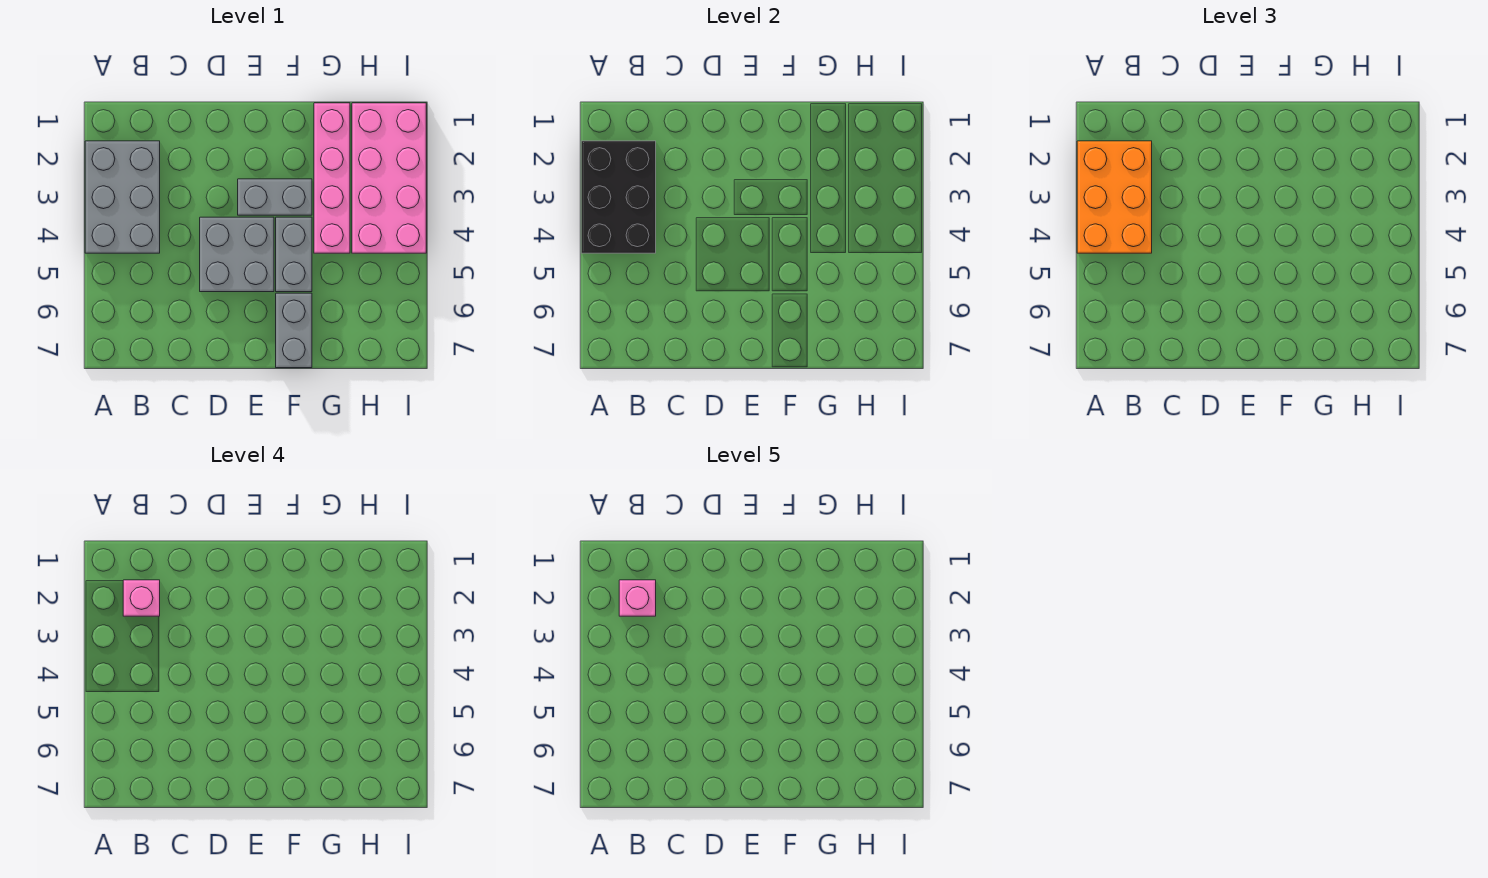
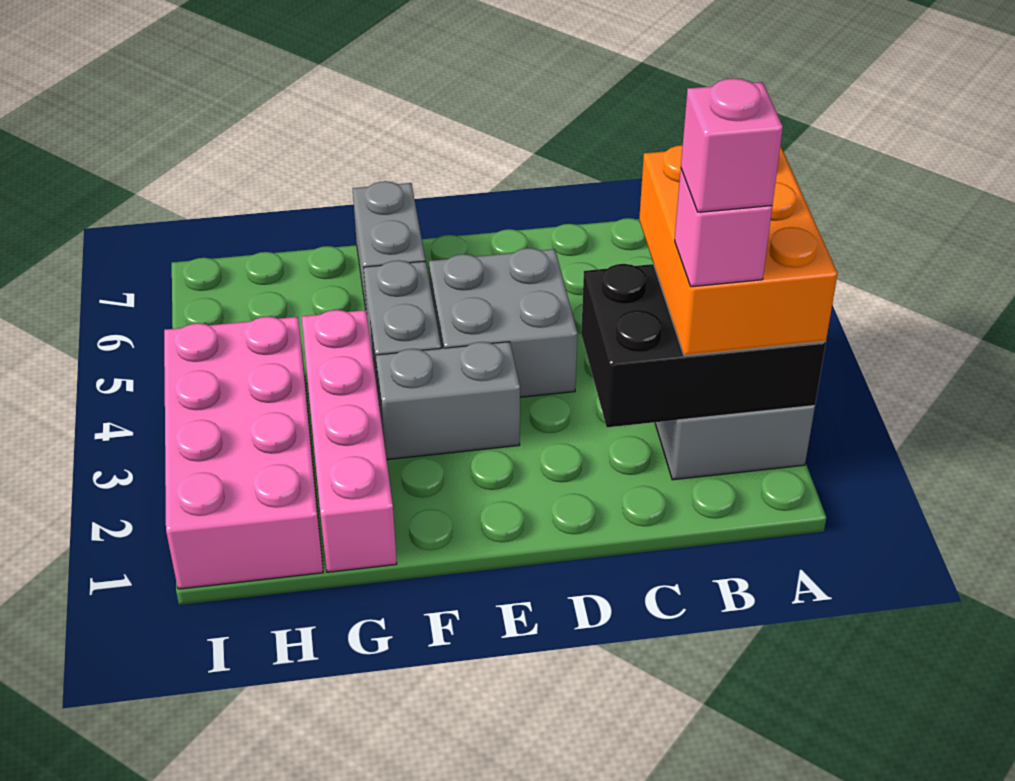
black 2x3 brick [581,141,656,253] -> black 2x3 brick turned to [581,264,826,427]

